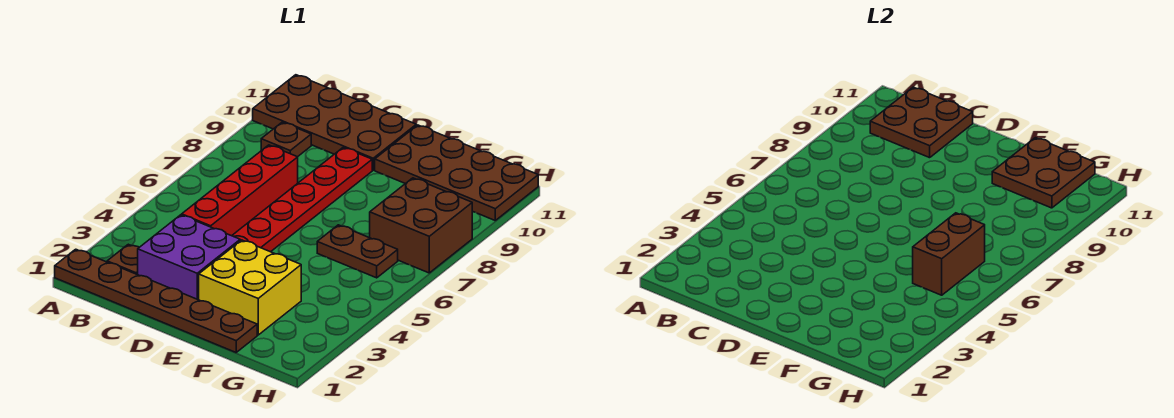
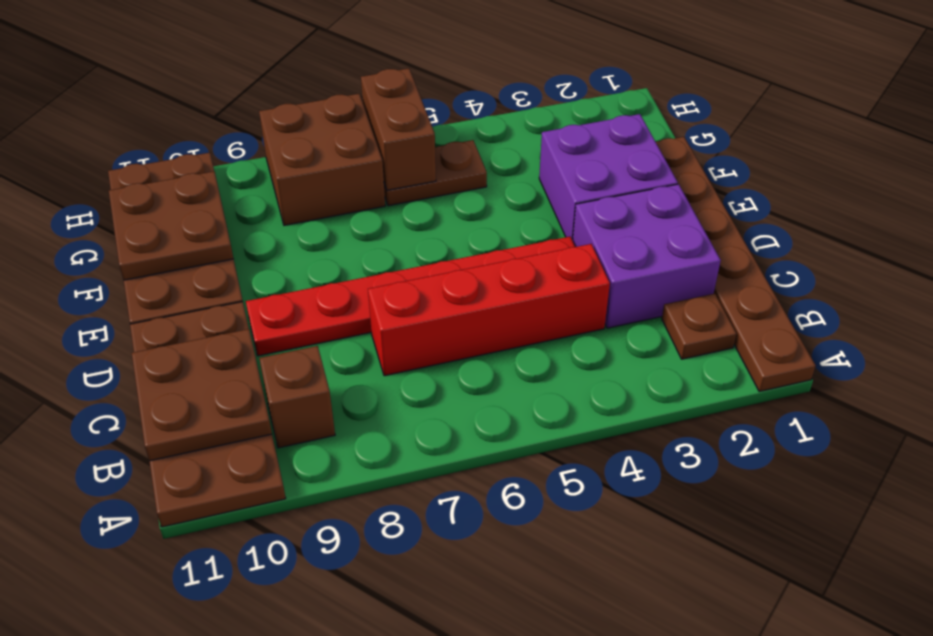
brown 1x1 plate [261,122,311,157] -> brown 1x1 brick [259,346,335,448]
yellow 2x2 brick [199,240,301,335] -> purple 2x2 brick [539,114,678,240]
brown 1x2 plate [317,225,398,278] -> brown 1x2 plate turned to [384,140,487,206]
brown 1x2 brick [913,213,985,295] -> brown 1x2 brick turned to [361,68,436,190]

